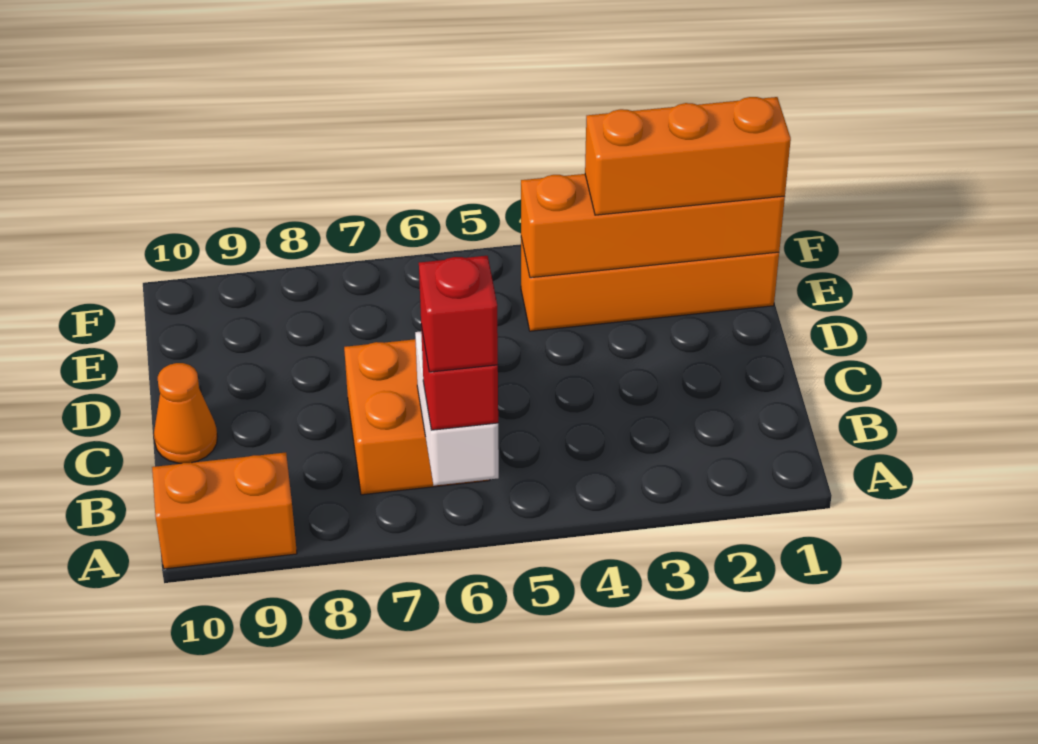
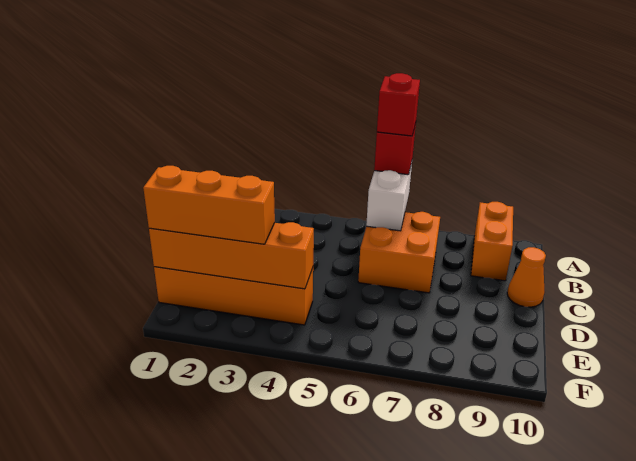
orange 1x2 brick [152,453,297,569] -> orange 1x2 brick turned to [471,202,513,281]

